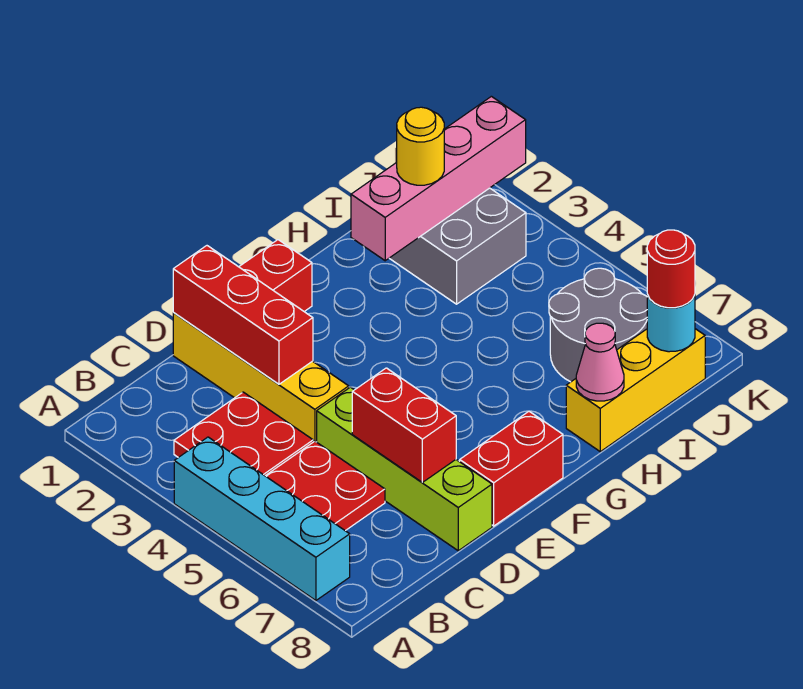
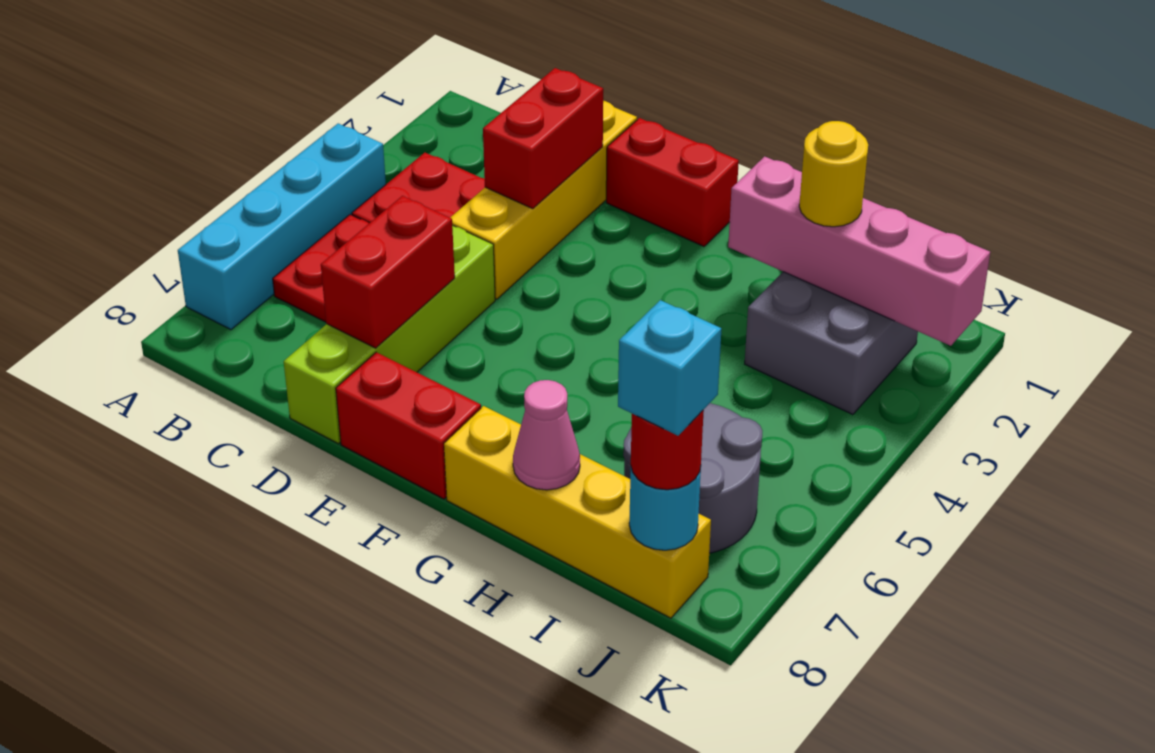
red 1x3 brick [173,246,313,384] -> red 1x2 brick [483,68,603,209]
yellow 1x3 brick [566,329,705,452] -> yellow 1x4 brick [444,406,711,618]
none -> cyan 1x1 brick [618,300,721,436]

